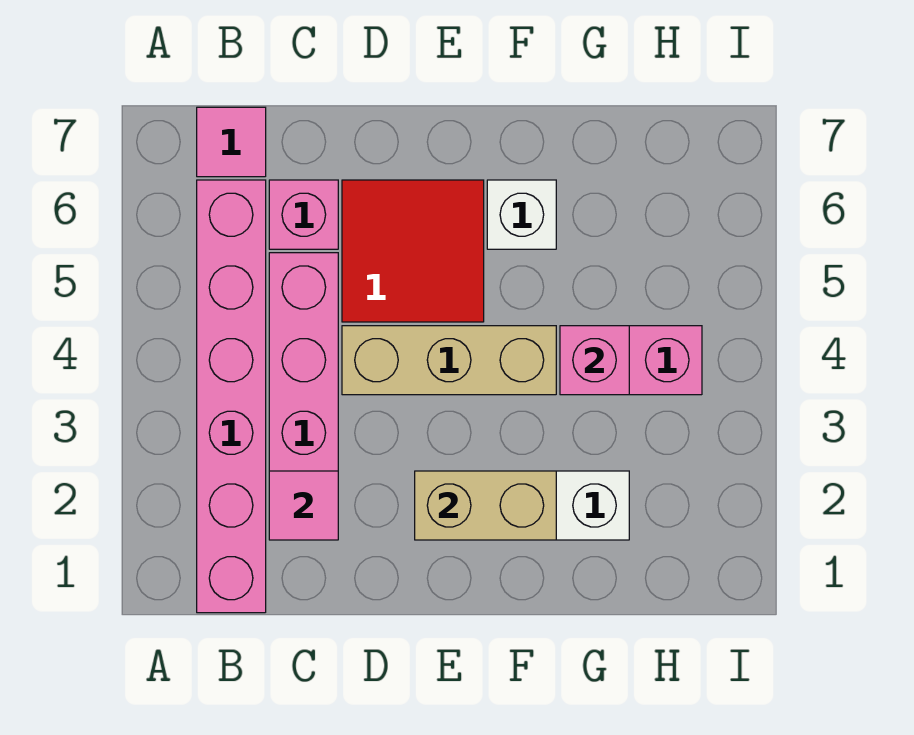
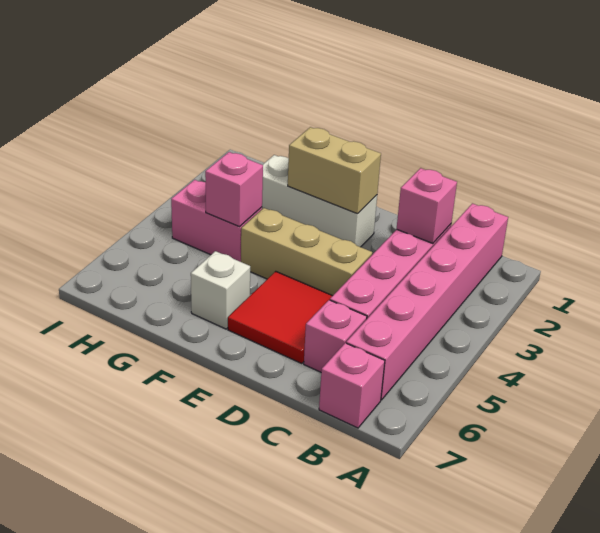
pink 1x1 tile [197,107,266,177] -> pink 1x1 brick [319,343,385,428]
pink 1x1 tile [269,471,338,540] -> pink 1x1 brick [397,168,457,243]

